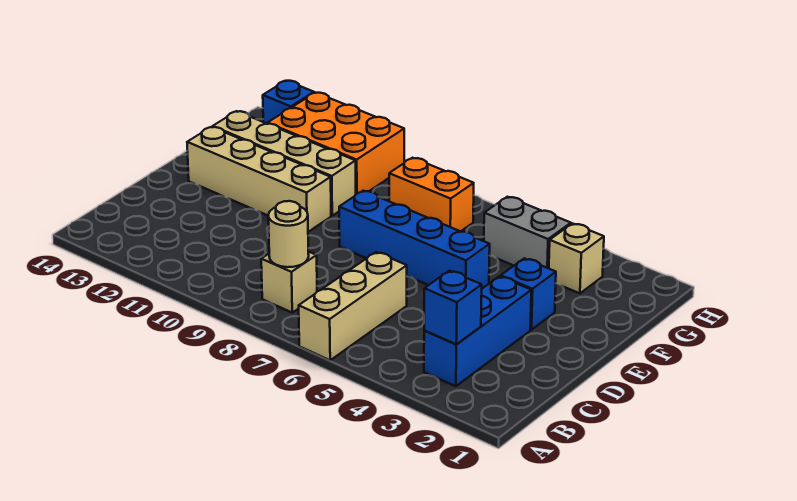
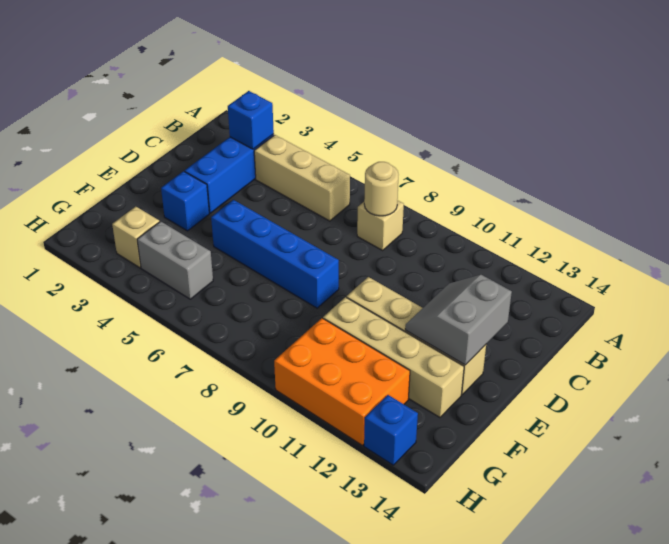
tan 1x3 brick [299,252,407,360] -> tan 1x3 brick turned to [254,135,350,221]
none -> grey 2x2 slope [405,275,512,365]
orange 1x2 brick [389,158,474,231] -> none

